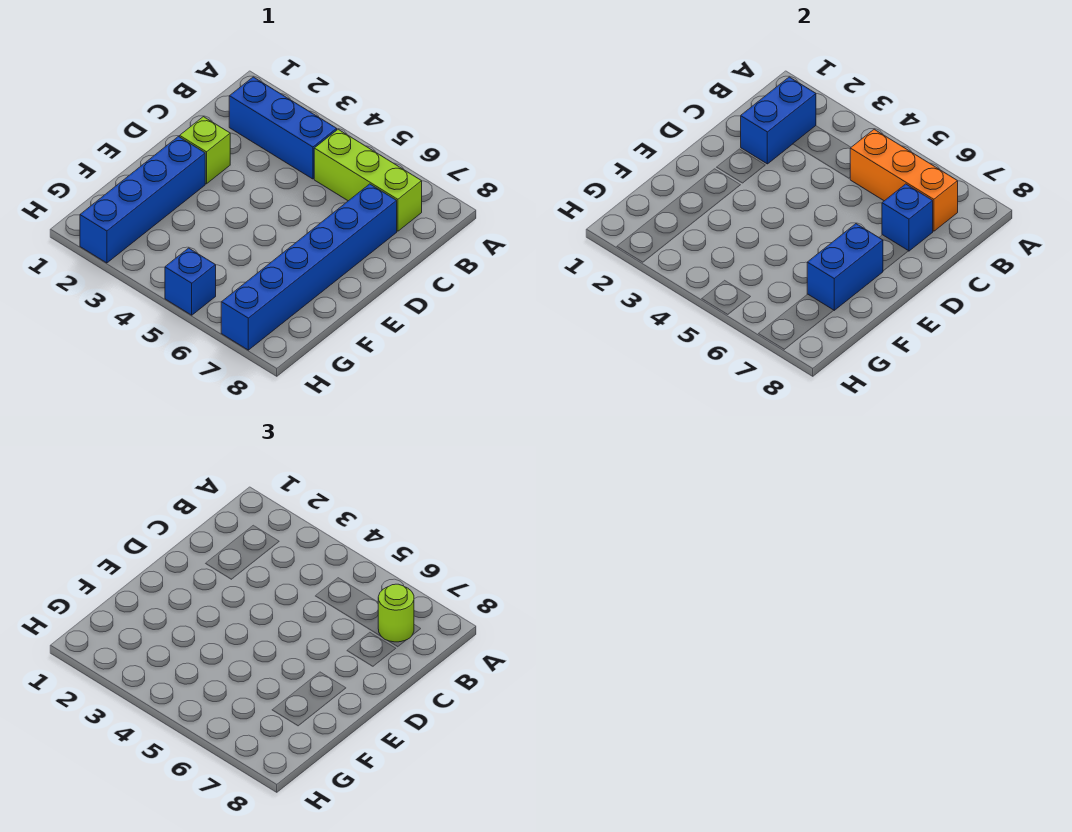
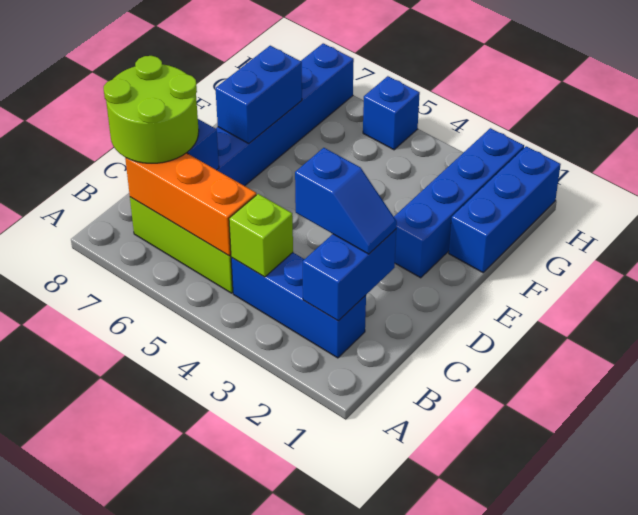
lime 1x1 round brick [378,584,414,642] -> lime 2x2 round brick [104,56,199,163]
none -> blue 1x2 slope [295,148,397,254]
lime 1x1 brick [180,117,230,184] -> lime 1x1 brick moved to [229,194,293,277]
none -> blue 1x3 brick [449,146,561,273]

